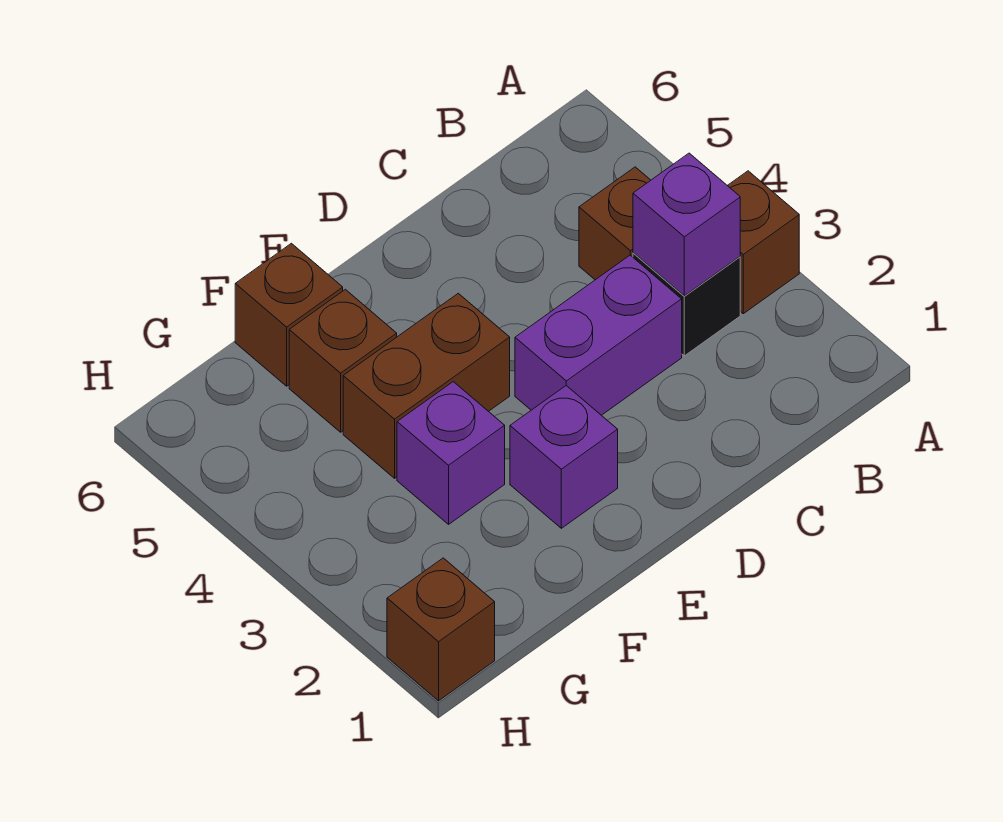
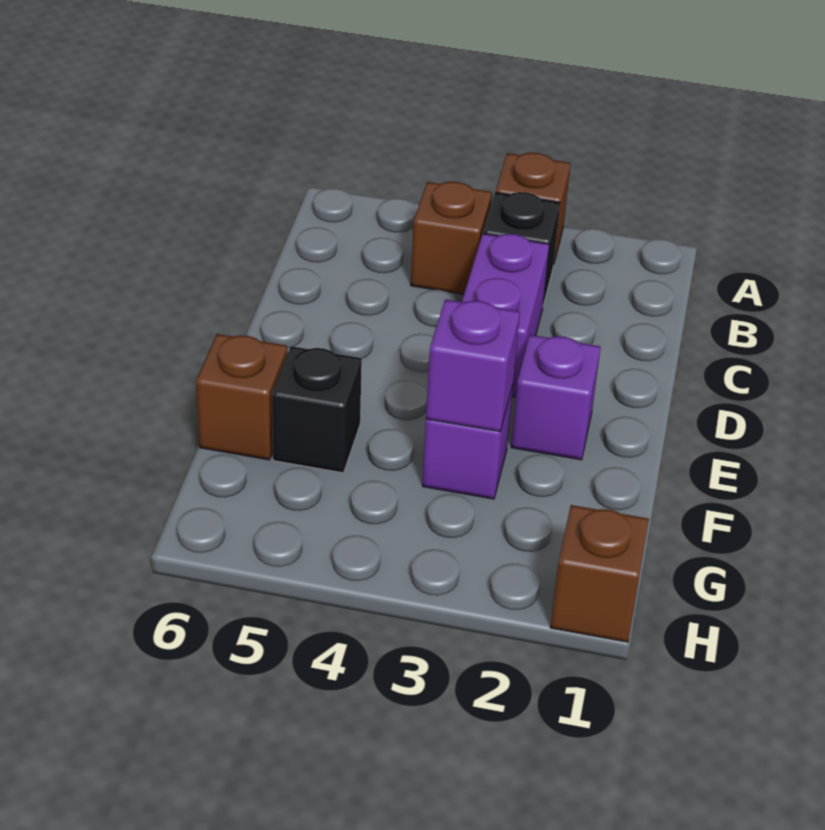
purple 1x1 brick [633,153,740,296] -> purple 1x1 brick moved to [426,299,520,432]
brown 1x2 brick [343,293,510,478] -> none
brown 1x1 brick [289,289,397,432] -> black 1x1 brick [272,346,362,473]

